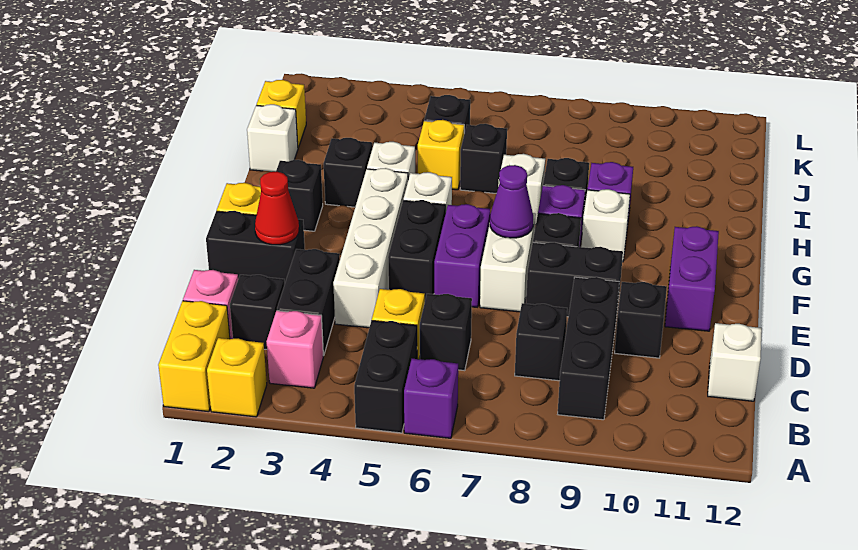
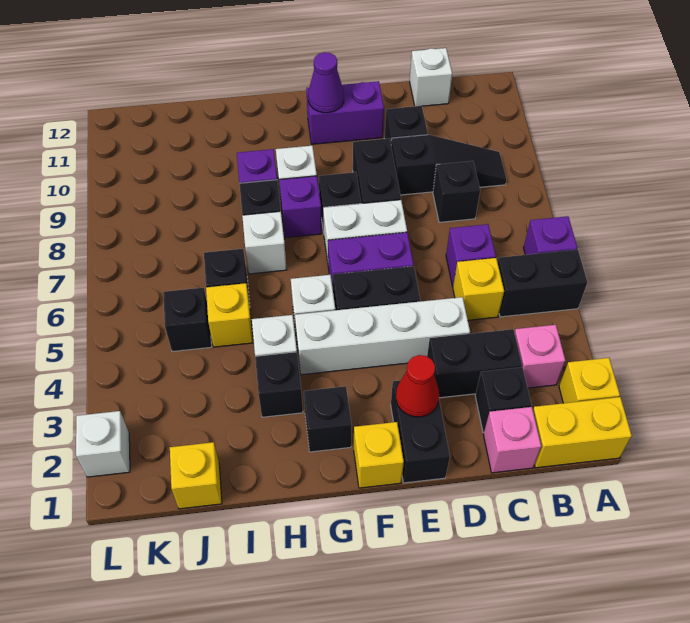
black 1x3 brick [558,277,619,420] -> black 1x3 slope [391,135,506,195]
black 1x1 brick [420,294,472,371] -> purple 1x1 brick [446,224,496,287]
purple 1x1 cone [490,165,533,238] -> purple 1x1 cone moved to [308,52,344,113]
white 1x1 brick [247,104,298,172] -> white 1x1 brick moved to [76,411,130,477]

